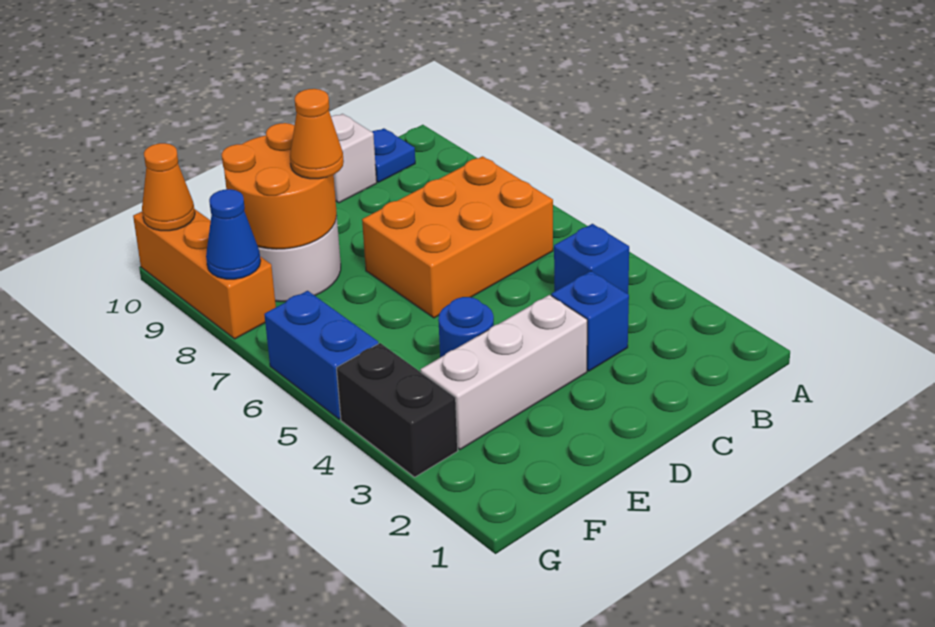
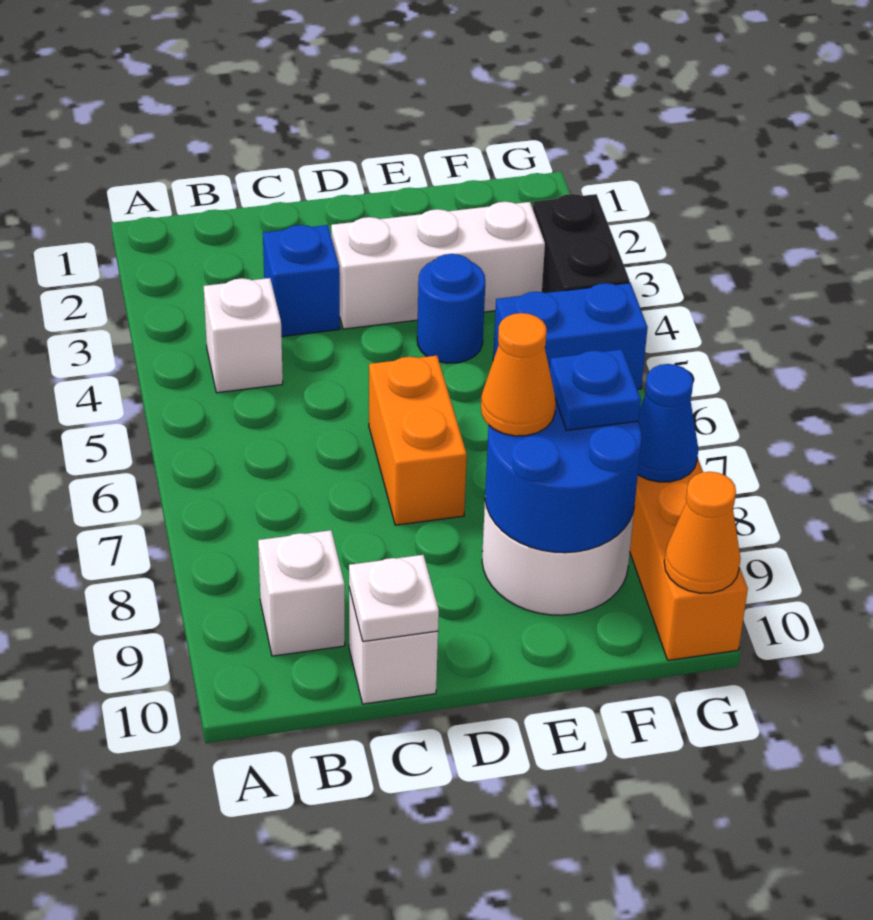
blue 1x1 brick [554,224,629,294] -> white 1x1 brick [204,278,283,393]
orange 2x3 brick [362,156,553,318] -> orange 1x2 brick [369,356,467,525]
none -> white 1x1 brick [258,530,345,656]
blue 1x1 plate [372,128,415,182] -> blue 1x1 plate moved to [550,349,641,430]
none -> white 1x1 plate [349,555,439,642]
orange 2x2 round brick [222,123,337,249] -> blue 2x2 round brick [485,399,641,553]
blue 1x2 brick [264,291,378,419] -> blue 1x2 brick turned to [493,283,648,390]

